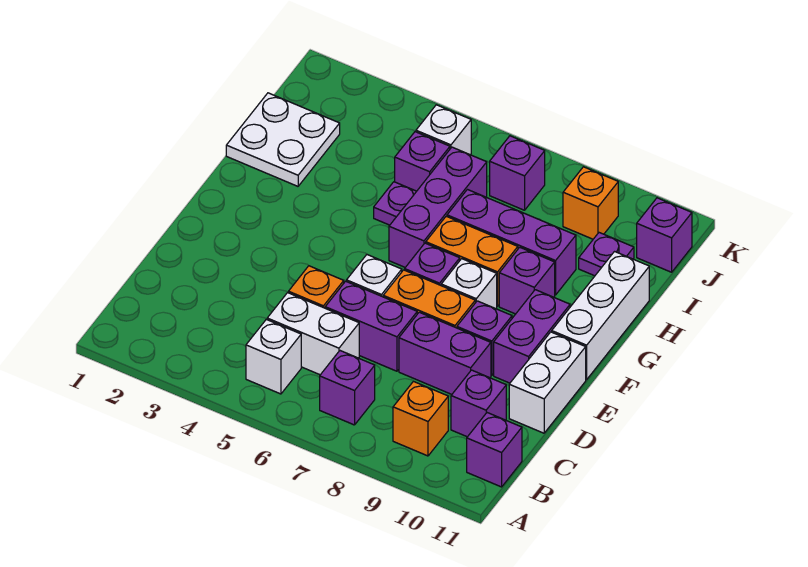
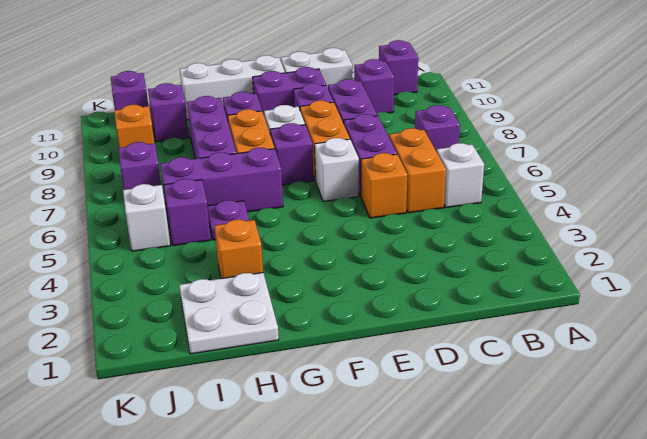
orange 1x1 brick [393,381,448,456] -> orange 1x1 brick moved to [215,220,263,279]
white 1x2 brick [267,293,359,375] -> orange 1x2 brick [389,128,446,213]
purple 1x1 plate [579,233,634,276] -> purple 1x1 brick [148,83,189,142]

